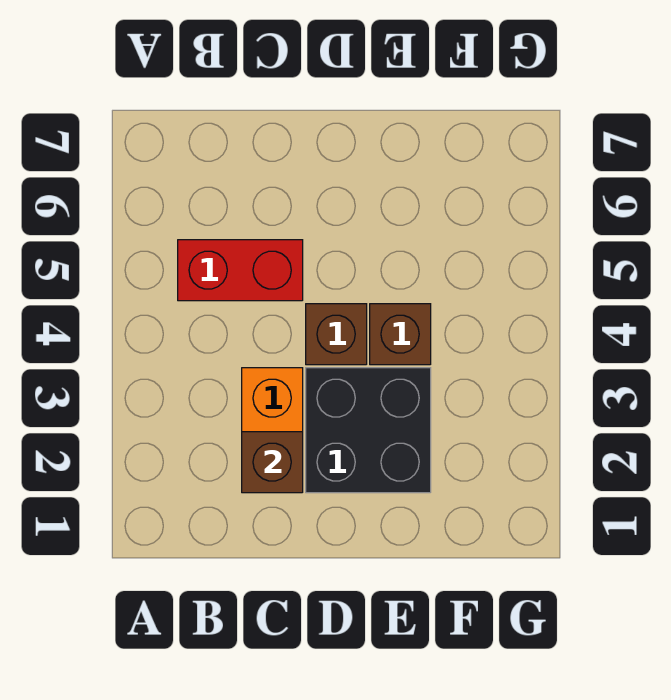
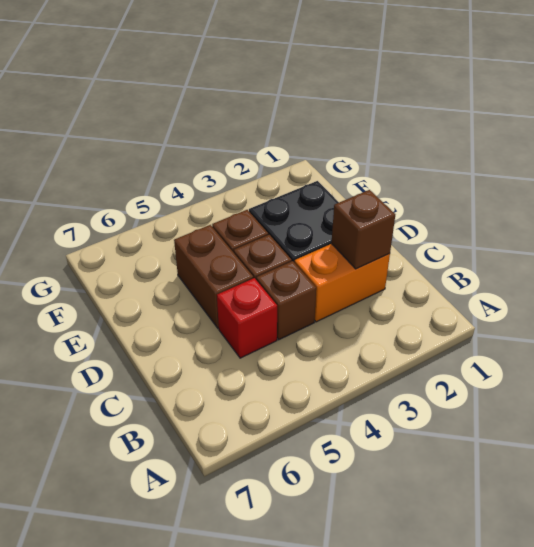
red 1x2 brick [178,240,303,301] -> red 1x1 brick [217,278,277,358]
none -> brown 1x1 brick [256,261,316,340]
none -> brown 1x2 brick [174,225,253,328]

